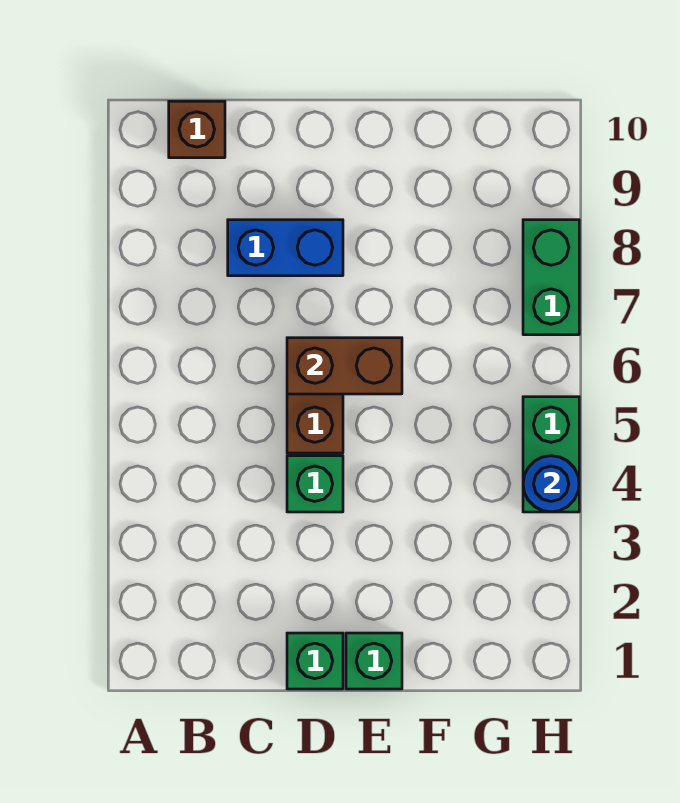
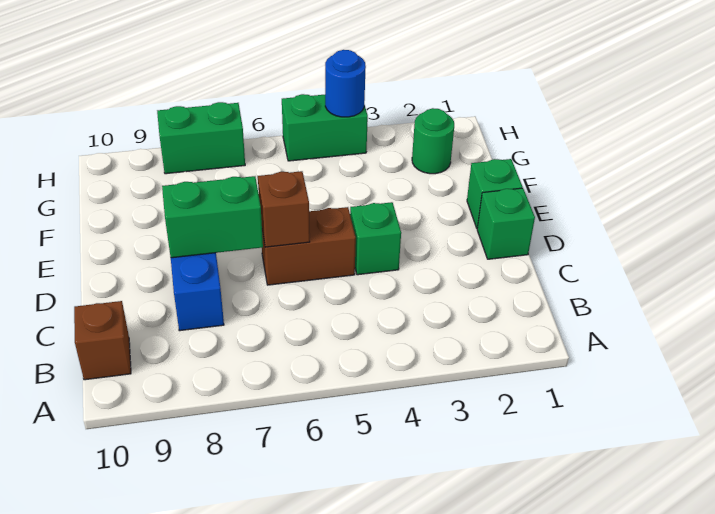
brown 1x2 brick [287,338,402,394] -> brown 1x1 brick [258,171,310,247]
none -> green 1x2 brick [162,176,263,258]
none -> green 1x1 round brick [412,108,454,174]

